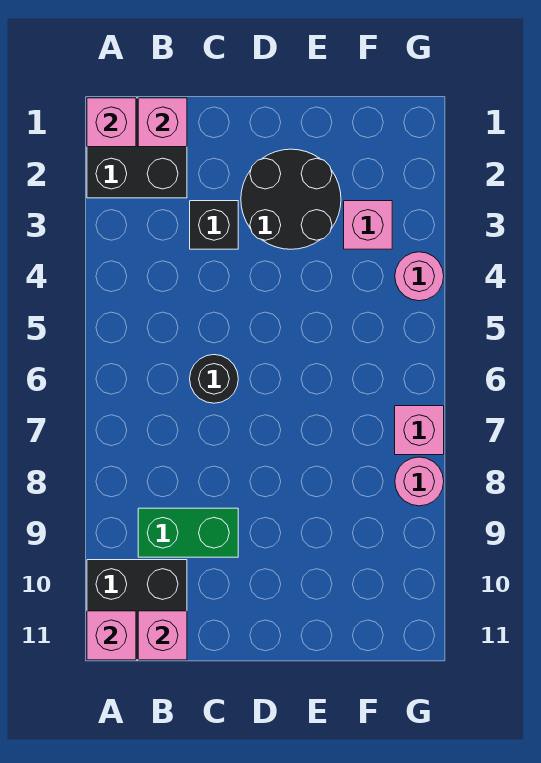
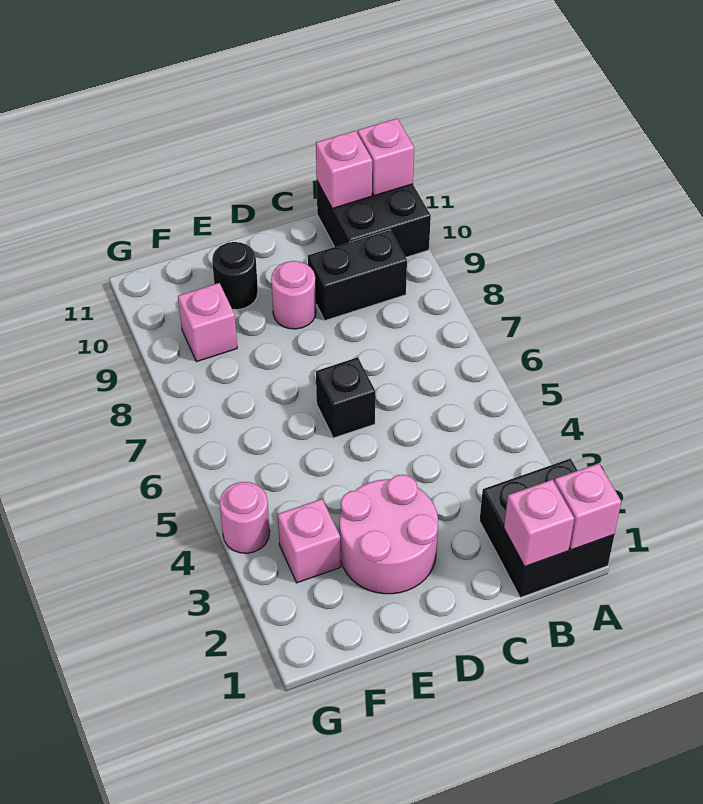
green 1x2 brick [138,508,238,557] -> black 1x2 brick [308,230,407,320]
black 1x1 brick [190,201,238,249] -> black 1x1 brick moved to [316,357,375,438]
black 1x1 round brick [190,355,238,403] -> black 1x1 round brick moved to [212,242,258,310]
black 2x2 round brick [241,149,341,249] -> pink 2x2 round brick [340,475,438,594]
pink 1x1 brick [395,406,444,455] -> pink 1x1 brick moved to [178,283,237,362]
pink 1x1 round brick [395,457,444,506] -> pink 1x1 round brick moved to [271,261,316,329]

